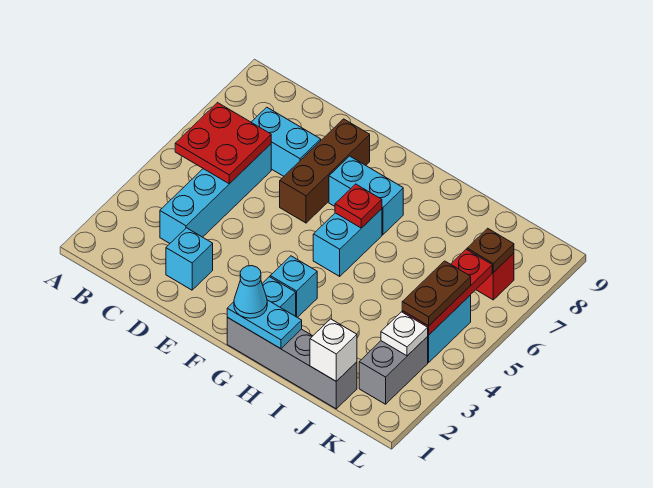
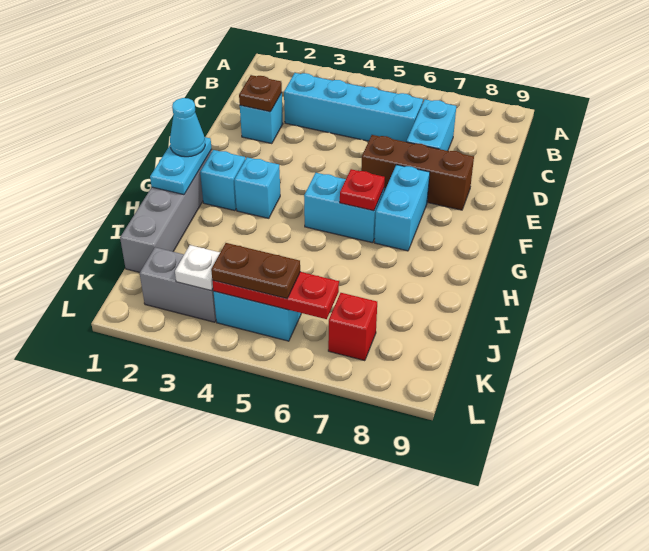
red 2x2 plate [175,103,271,184] -> none
white 1x1 brick [310,319,357,381] -> none
brown 1x1 plate [467,228,514,273] -> brown 1x1 plate moved to [239,75,282,112]

